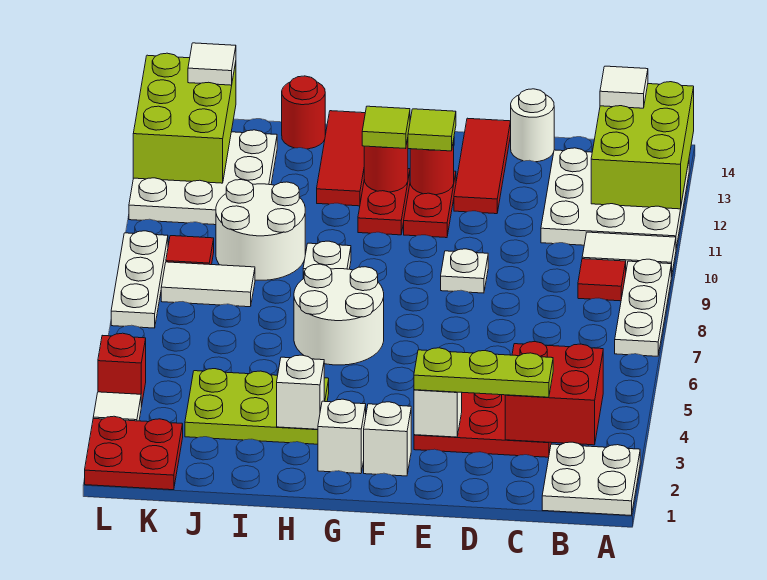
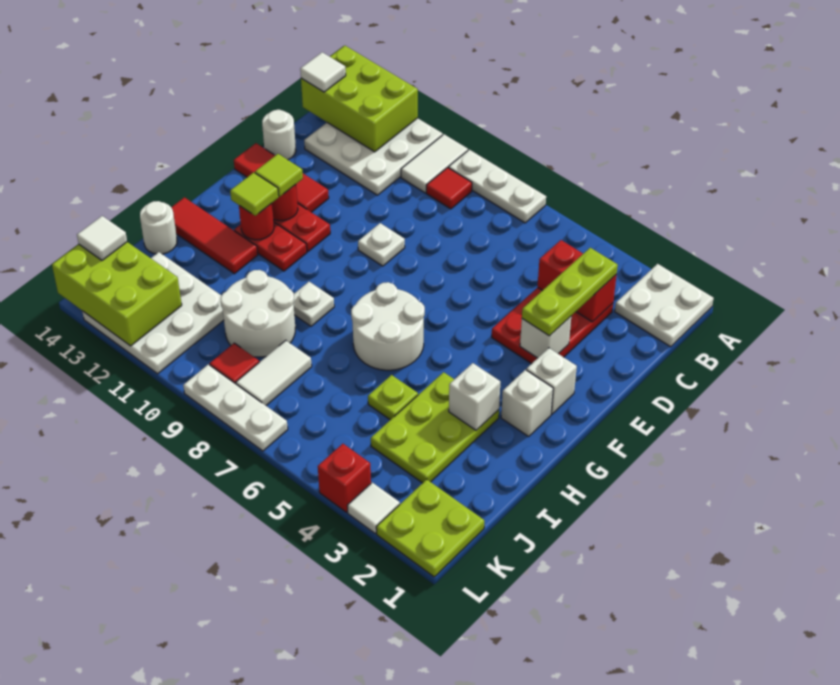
red 2x2 brick [505,342,603,445] -> red 1x2 brick [538,240,617,322]
none -> lime 1x1 plate [368,375,418,420]
red 1x1 round brick [282,76,325,149] -> white 1x1 round brick [140,201,177,254]
red 2x2 plate [85,416,183,490] -> lime 2x2 plate [376,479,484,577]

